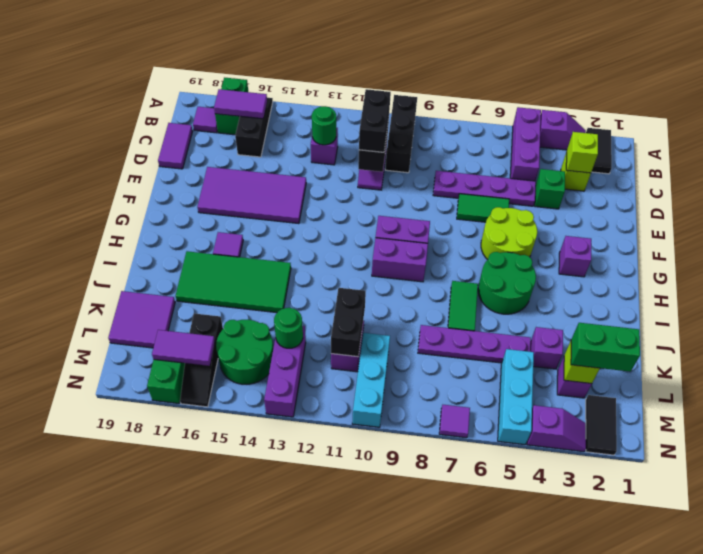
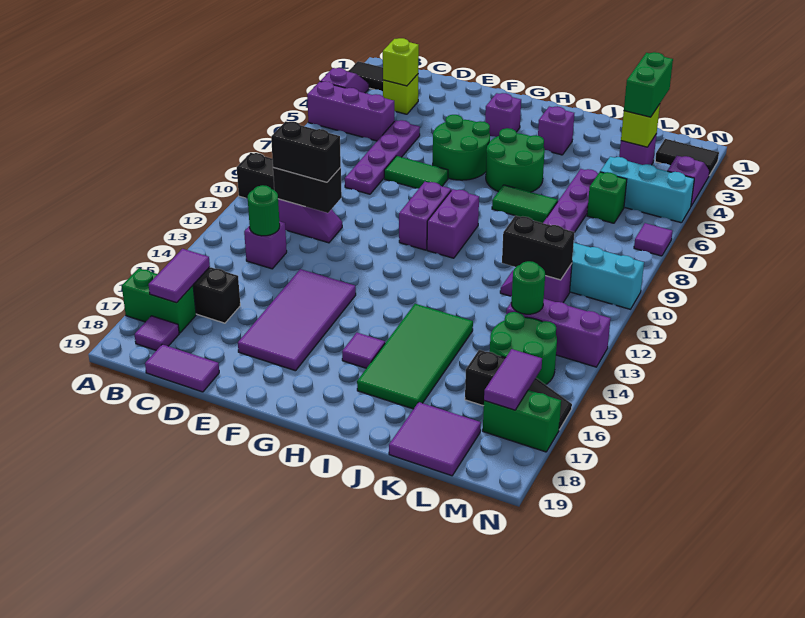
green 1x1 brick [535,169,565,209] -> green 1x1 brick moved to [587,172,627,223]
green 1x2 tile [457,194,509,222] -> green 1x2 tile turned to [384,156,448,189]
lime 2x2 round brick [481,207,537,260] -> green 2x2 round brick [433,115,490,180]
purple 1x1 brick [530,327,563,369] -> purple 1x1 brick moved to [538,107,574,155]

